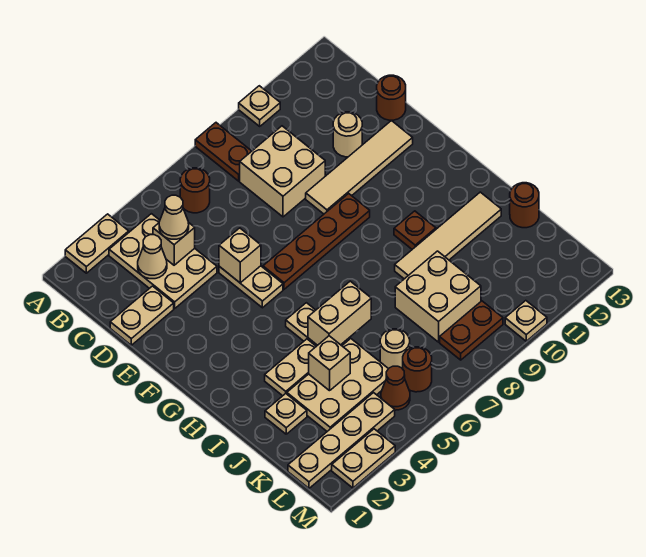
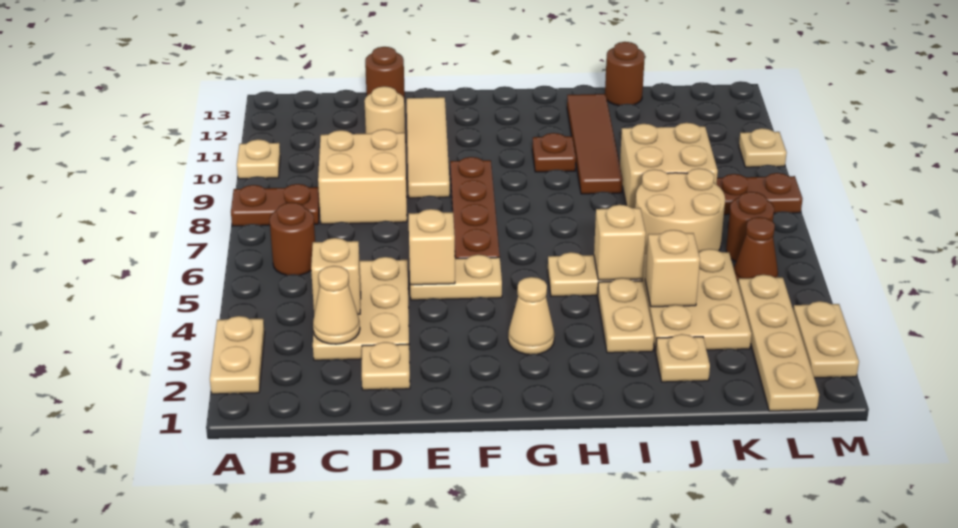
tan 2x3 plate [109,214,217,308] -> tan 2x3 plate turned to [313,257,409,360]
tan 1x1 cone [159,195,189,239] -> tan 1x1 cone moved to [508,277,554,354]
tan 1x2 plate [110,286,174,345] -> tan 1x1 plate [362,342,410,390]
tan 1x2 brick [308,281,371,345] -> tan 1x1 brick [594,205,646,280]
tan 1x4 tile [395,192,501,279] -> brown 1x4 tile [567,94,623,194]
tan 1x1 round brick [380,329,410,369] -> tan 2x2 round brick [635,168,725,254]
brown 1x2 plate [440,301,503,360] -> brown 1x2 plate turned to [717,173,802,215]

